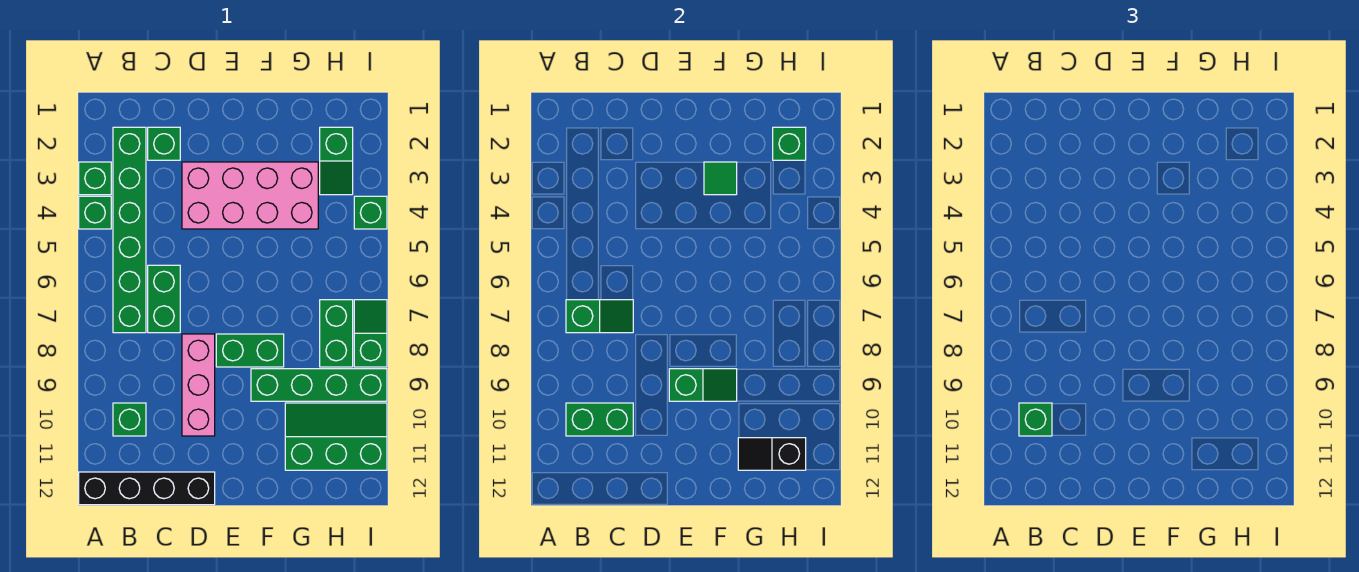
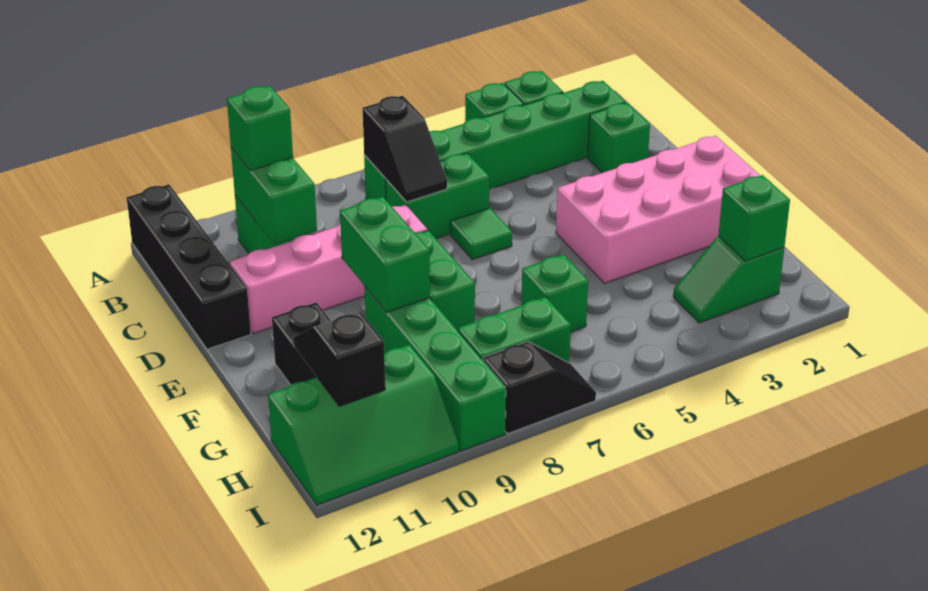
green 1x2 slope [566,300,633,333] -> black 1x2 slope [362,96,447,202]
pink 2x4 brick [182,162,318,229] -> pink 2x4 brick turned to [556,136,760,283]
pink 1x3 brick [182,334,215,436] -> pink 1x4 brick [230,205,427,334]
green 1x2 slope [669,369,737,401] -> green 1x2 brick [340,197,430,312]
green 1x1 tile [704,162,737,195] -> green 1x1 tile moved to [450,208,512,260]
none -> black 1x1 brick [272,303,331,385]
green 2x3 slope [285,403,387,470] -> green 2x3 slope turned to [268,345,459,505]
green 1x1 brick [354,196,387,229] -> green 1x1 brick moved to [521,254,588,332]
green 1x2 slope [354,300,387,367] -> black 1x2 slope [483,342,596,434]

